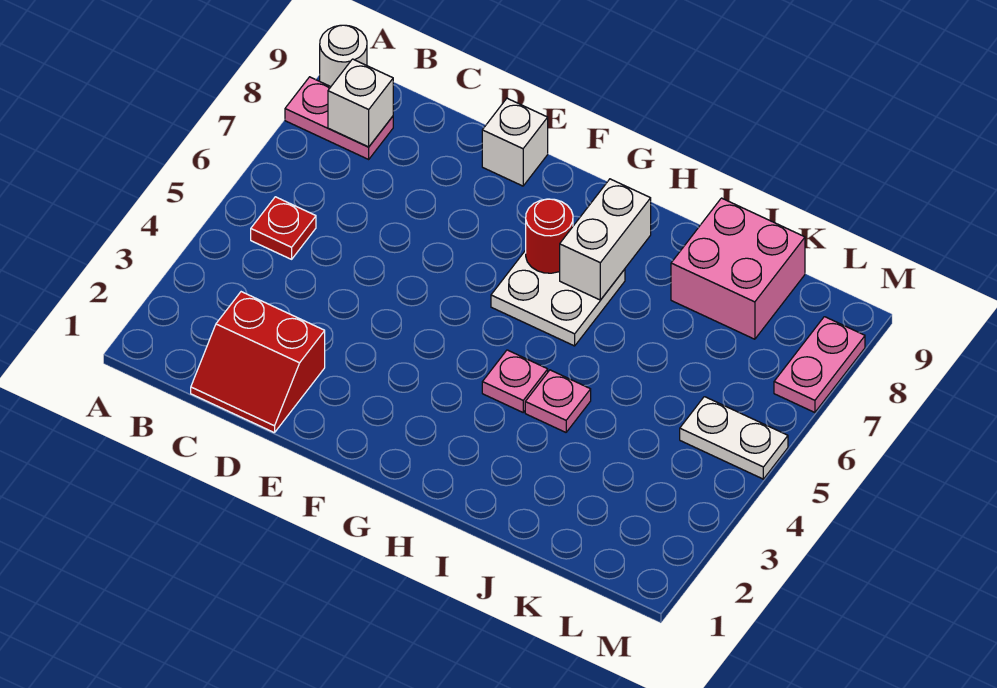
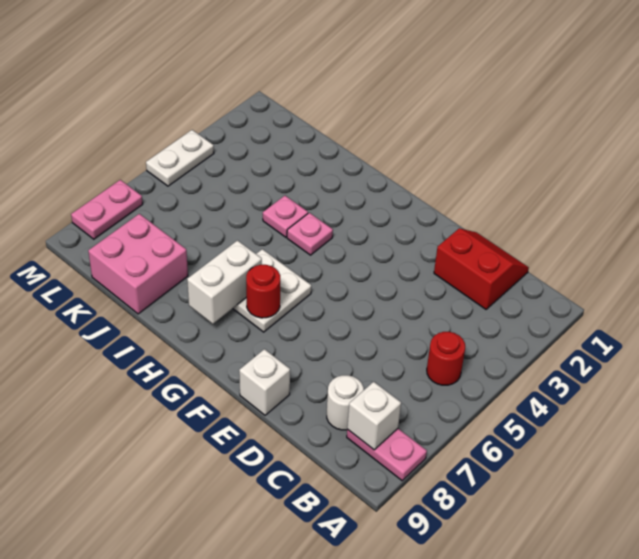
white 1x1 round brick [320,25,367,87] -> white 1x1 round brick moved to [327,375,364,430]
red 1x1 plate [251,197,316,259] -> red 1x1 round brick [427,332,465,385]
white 1x2 plate [680,397,788,479] -> white 1x2 plate turned to [146,130,214,186]

